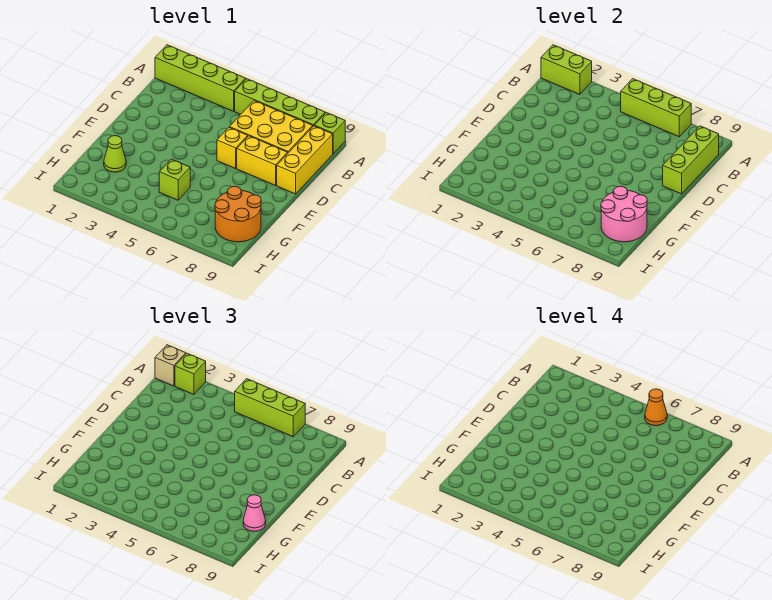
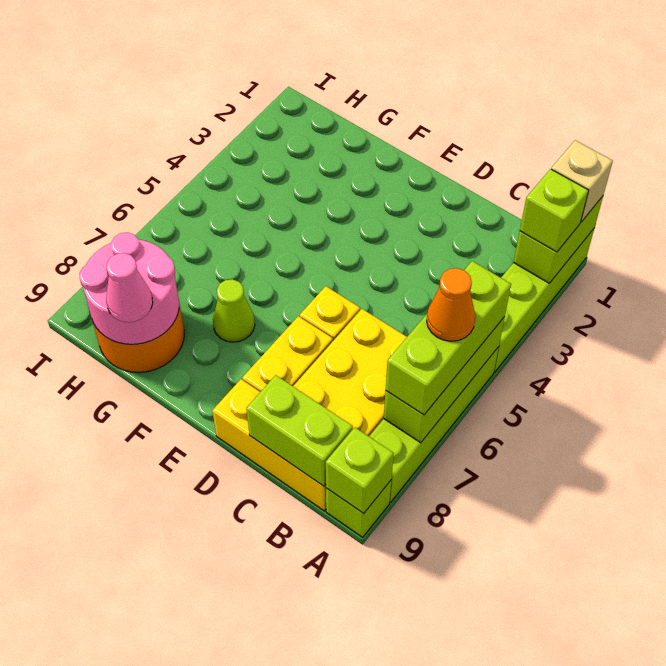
lime 1x3 brick [663,126,719,194] -> lime 1x2 brick [246,375,353,486]
lime 1x1 cone [104,136,126,172] -> lime 1x1 cone moved to [213,279,255,342]
lime 1x1 brick [159,159,190,200] -> lime 1x1 brick moved to [326,427,394,513]

